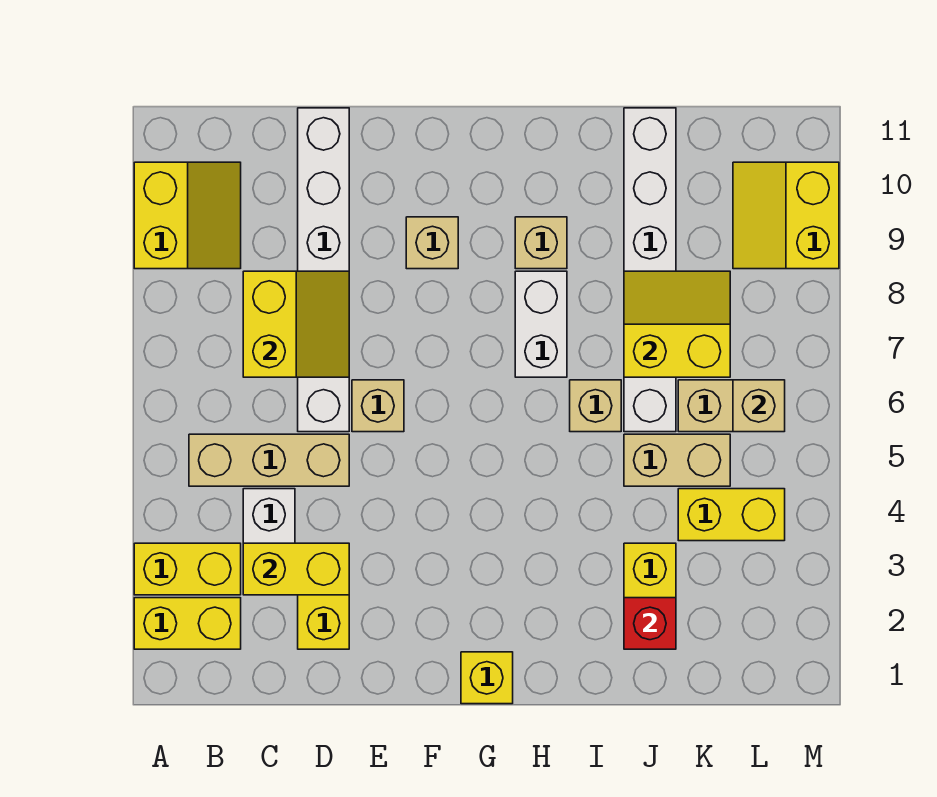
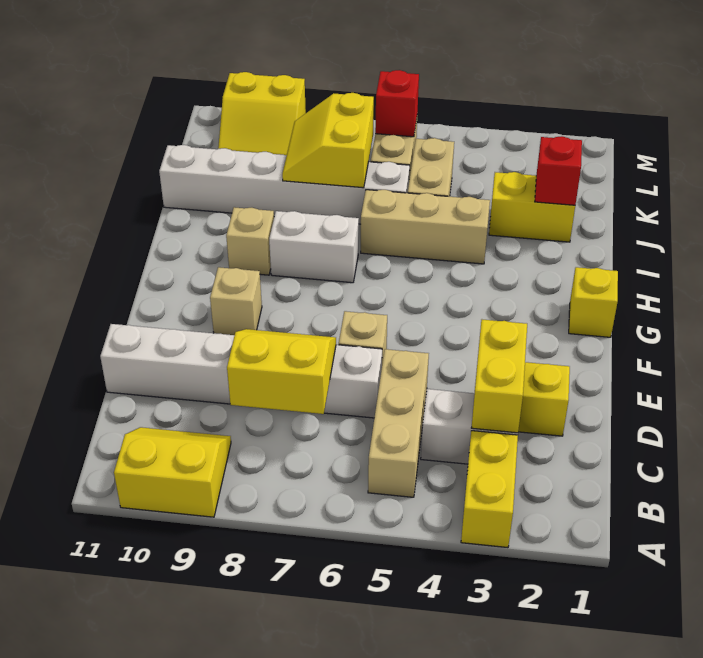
yellow 1x2 brick [134,598,241,649] -> none
tan 1x1 brick [570,380,621,432] -> tan 1x3 brick [361,190,490,264]
yellow 1x2 brick [678,489,785,541] -> none
tan 1x1 brick [733,380,785,432] -> red 1x1 brick [375,70,419,137]

